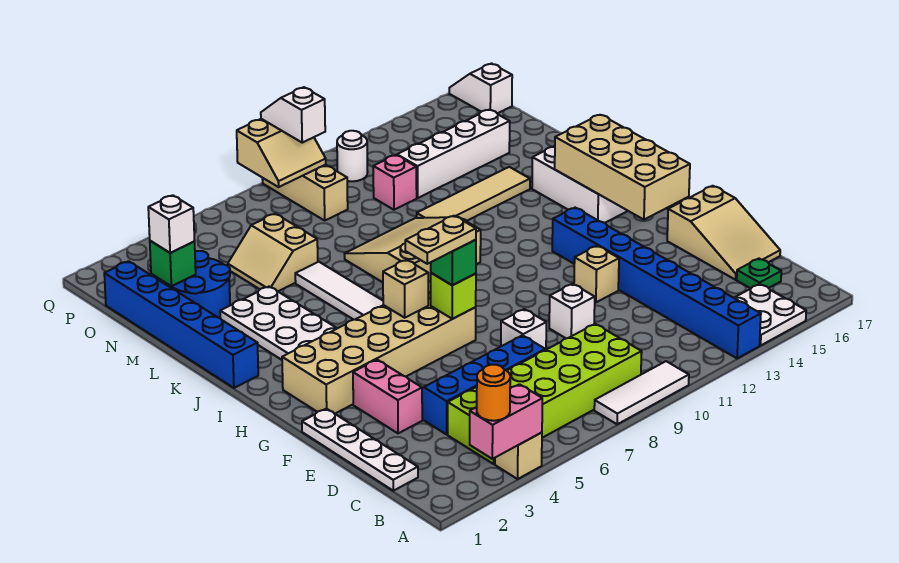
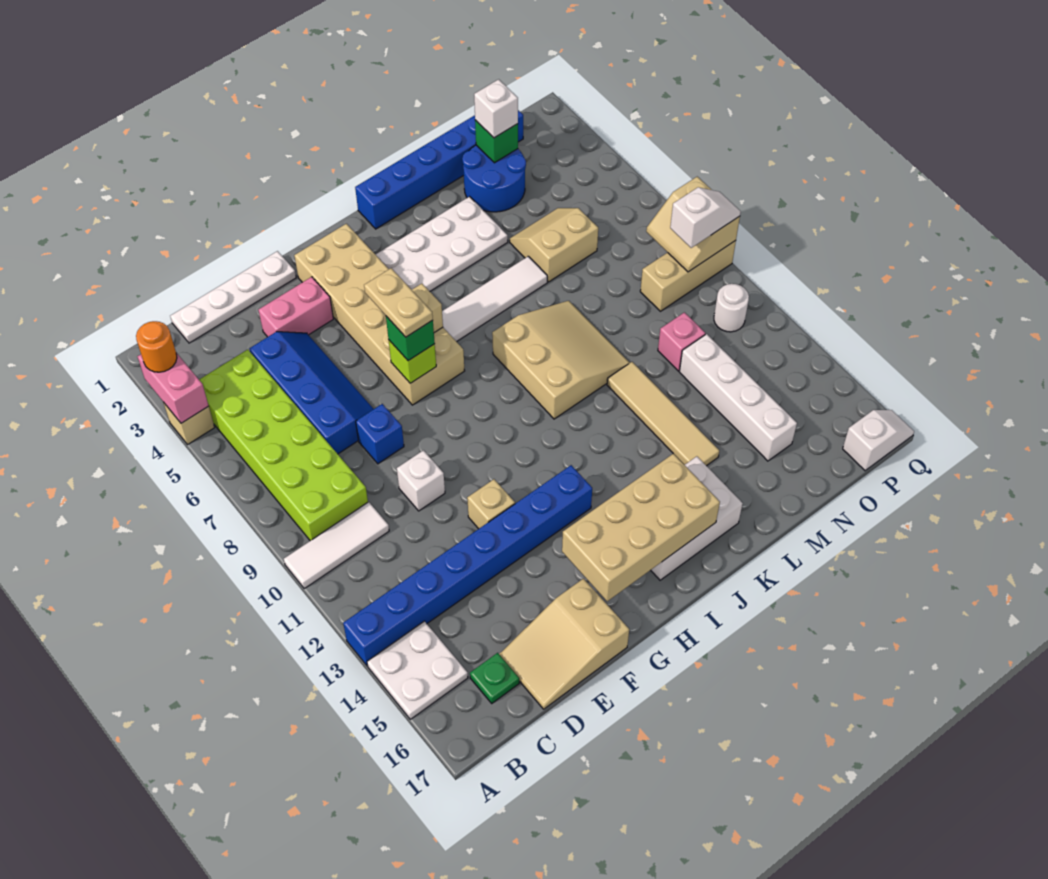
white 1x3 tile [594,361,689,424] -> white 1x3 tile turned to [284,502,389,588]
white 1x1 brick [501,309,546,350] -> blue 1x1 brick [356,404,404,464]

